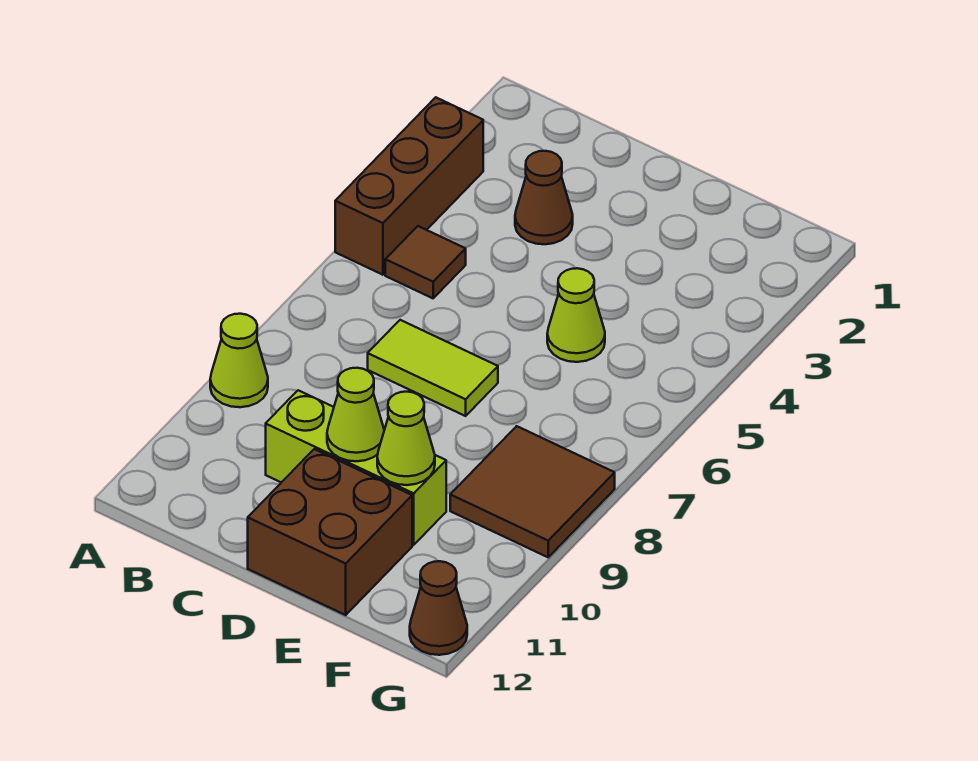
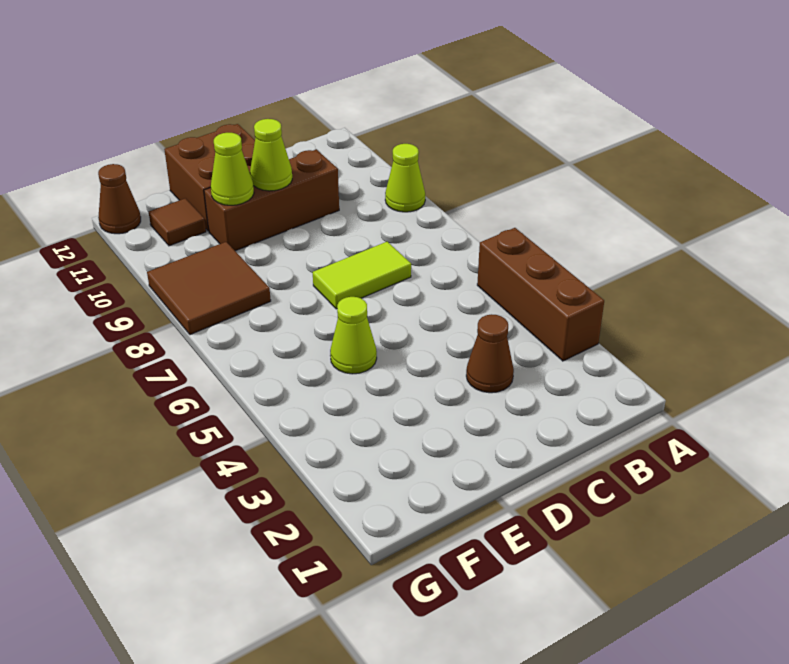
brown 1x1 tile [385,226,466,298] -> brown 1x1 tile moved to [149,198,206,246]
lime 1x3 brick [266,390,446,545] -> brown 1x3 brick [204,149,339,251]

